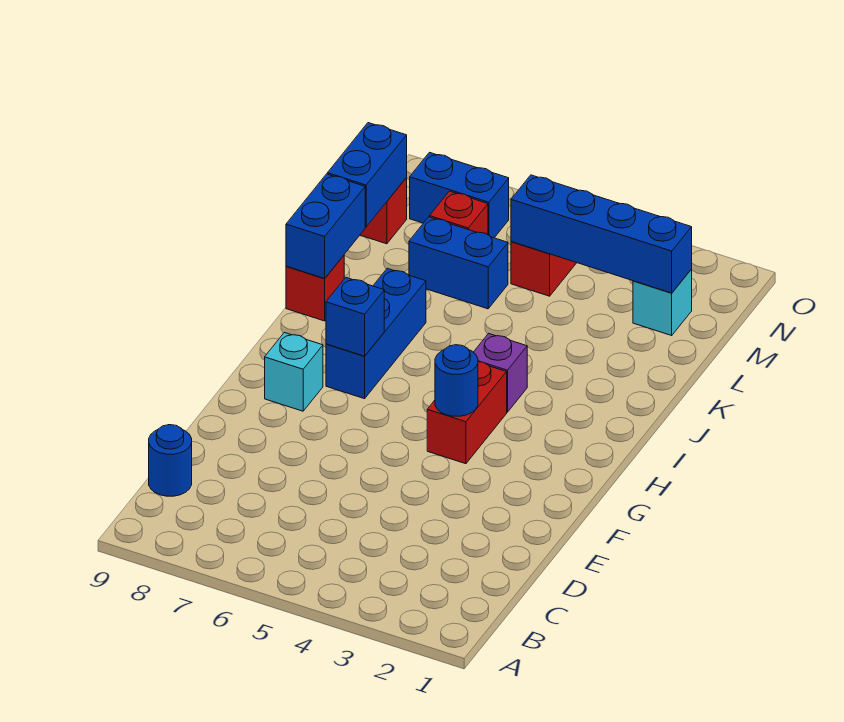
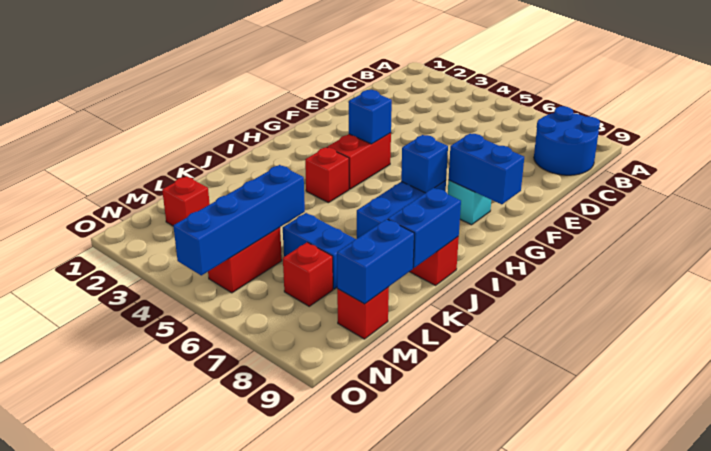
blue 1x1 round brick [149,425,192,496] -> blue 2x2 round brick [534,106,600,175]
blue 1x1 round brick [435,345,478,416] -> blue 1x1 brick [349,90,392,144]
purple 1x1 brick [473,333,527,412] -> red 1x1 brick [305,147,349,203]
cyan 1x1 brick [633,269,692,335] -> red 1x1 brick [162,176,210,226]
blue 1x4 brick [511,175,692,293] -> blue 1x4 brick turned to [173,165,305,275]
blue 1x2 brick [410,152,509,238] -> blue 1x2 brick moved to [448,133,524,204]

